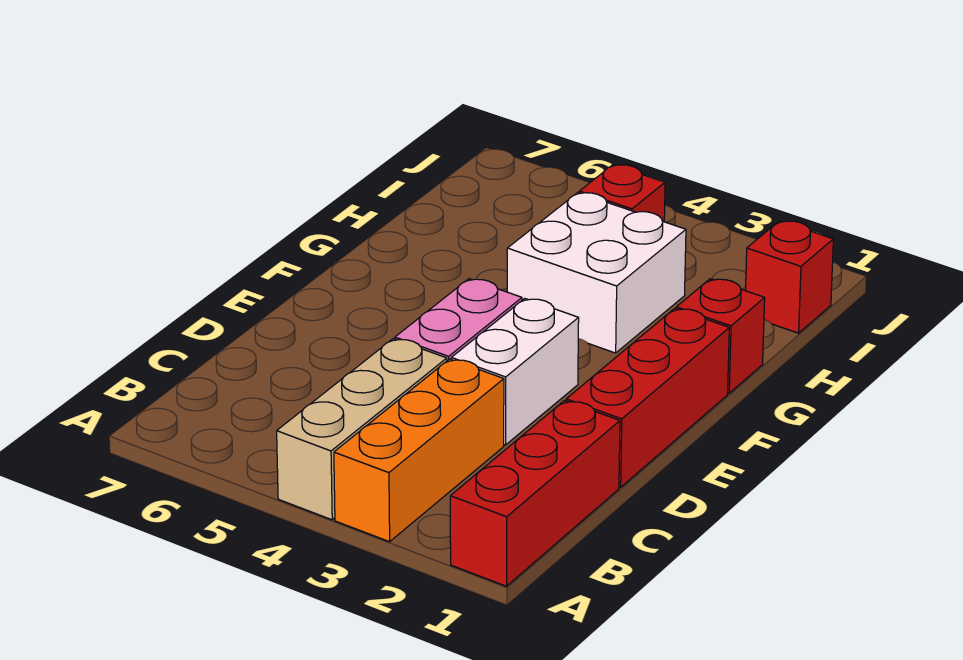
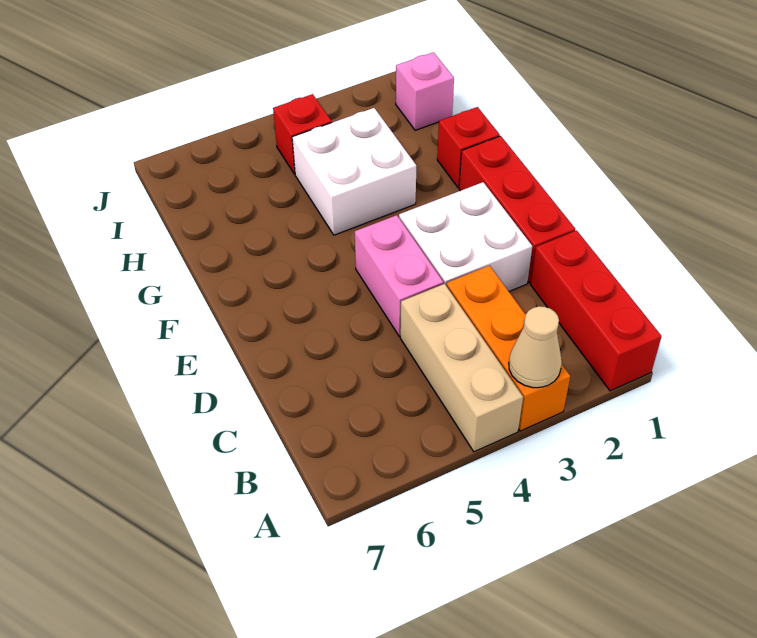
none -> tan 1x1 cone [509,306,562,388]
white 1x2 brick [451,299,579,445] -> white 2x2 brick [399,182,532,291]
red 1x1 brick [746,221,833,333] -> pink 1x1 brick [396,52,454,130]

